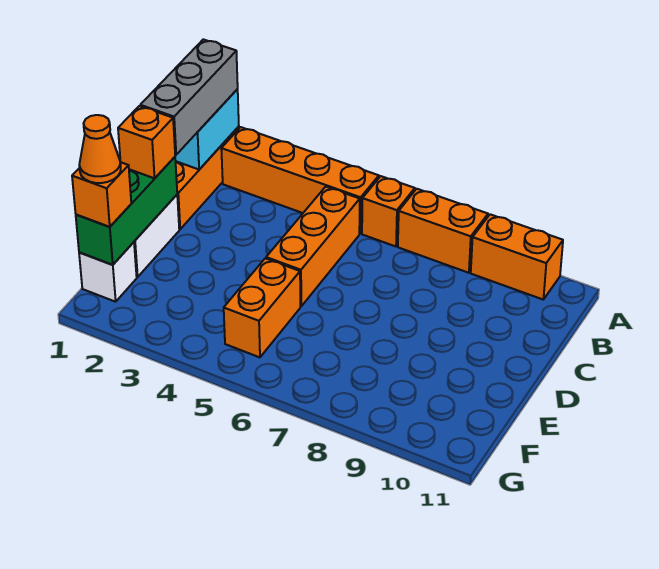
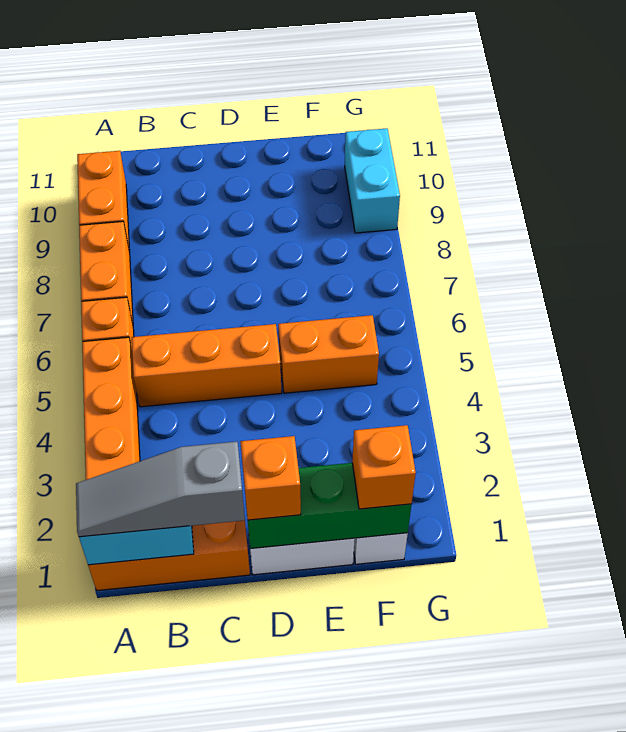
grey 1x3 brick [140,39,238,155] -> grey 1x3 slope [76,442,245,537]
orange 1x1 cone [79,115,121,183] -> none
none -> cyan 1x2 brick [345,128,400,233]

